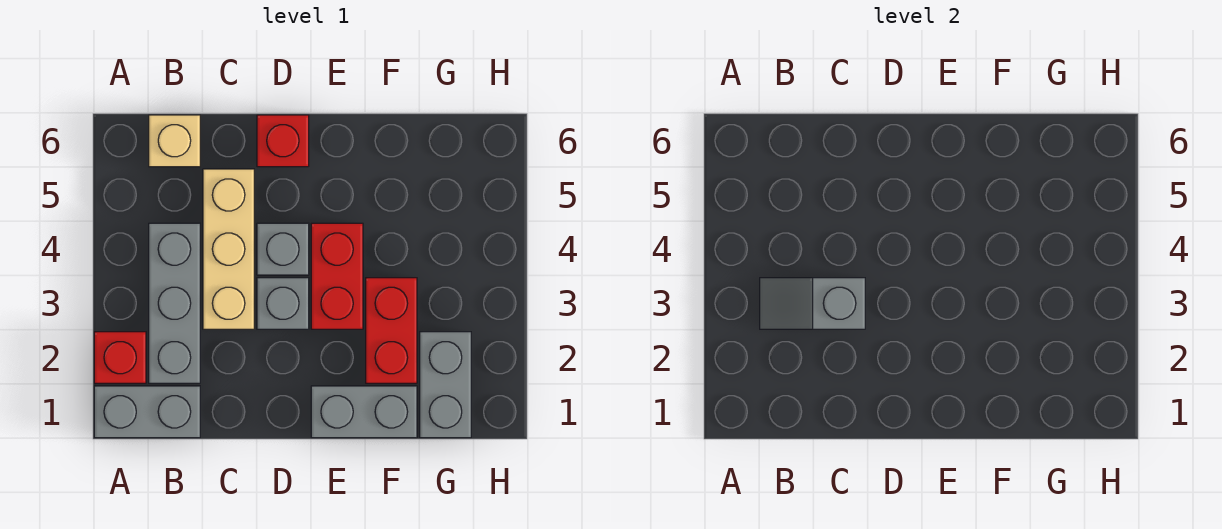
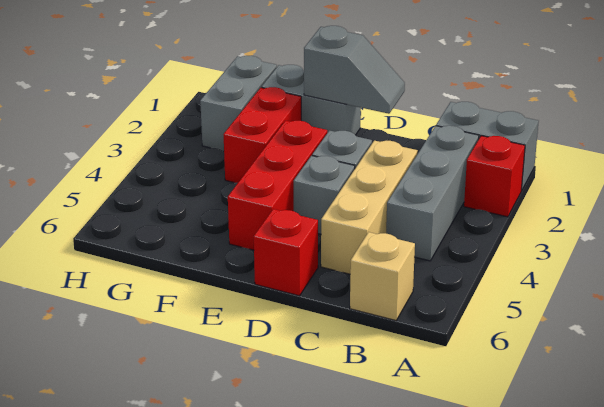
grey 1x2 slope [760,278,865,329] -> grey 1x2 slope moved to [304,26,405,114]
red 1x2 brick [311,223,363,329] -> red 1x3 brick [228,121,327,250]

